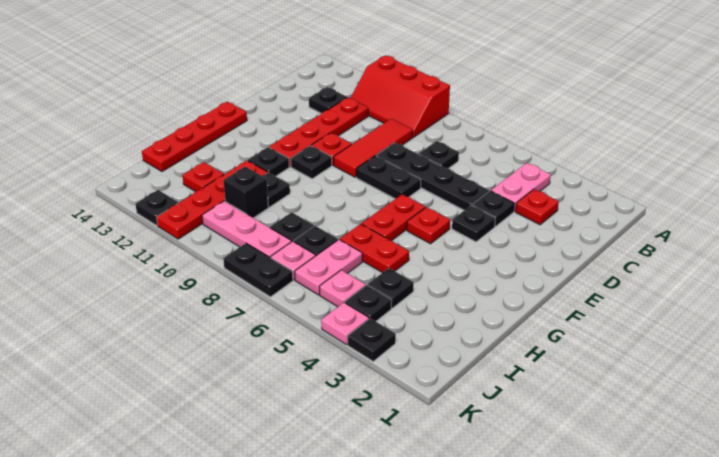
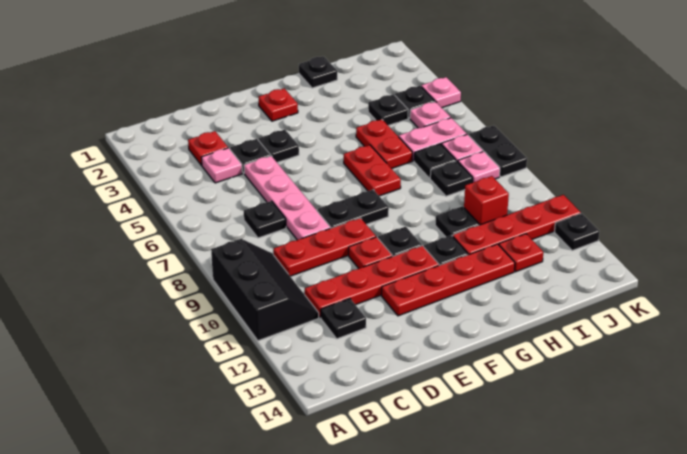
red 2x3 slope [351,55,450,137] -> black 2x3 slope [211,239,319,341]
pink 1x2 plate [491,163,551,211] -> pink 1x1 plate [201,148,242,183]
red 1x3 tile [334,119,413,177] -> red 1x3 plate [273,218,376,276]
black 1x4 plate [376,143,489,210] -> pink 1x4 plate [244,156,331,240]
black 1x2 plate [356,156,421,199] -> black 1x2 plate turned to [317,190,389,228]
red 1x1 plate [407,207,450,244] -> red 1x1 plate moved to [259,88,298,121]
red 1x2 plate [362,194,425,241] -> red 1x2 plate turned to [344,145,401,196]
red 1x4 plate [142,102,247,171] -> red 1x4 plate moved to [382,244,515,316]
black 1x1 brick [224,167,268,218] -> red 1x1 brick [464,176,509,225]
pink 1x3 plate [202,201,292,258] -> pink 1x1 plate [458,151,500,183]
black 1x1 plate [348,318,396,361] -> black 1x1 plate moved to [299,56,337,88]

